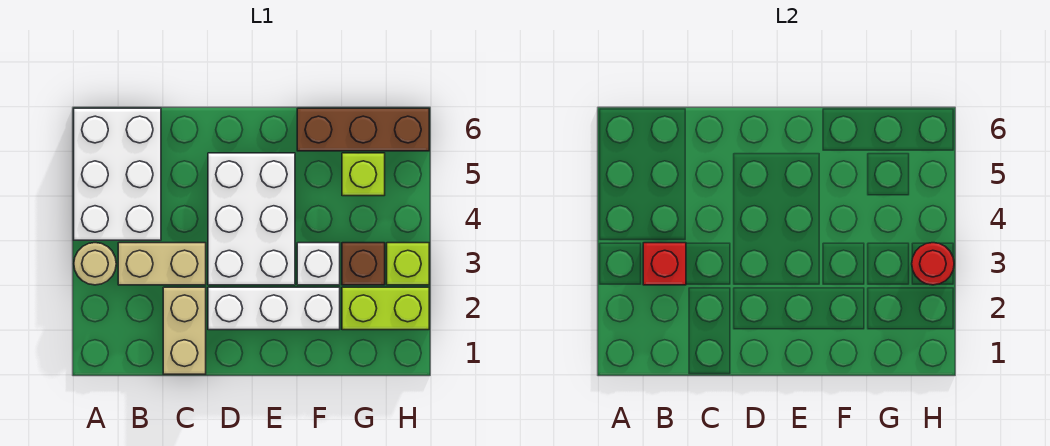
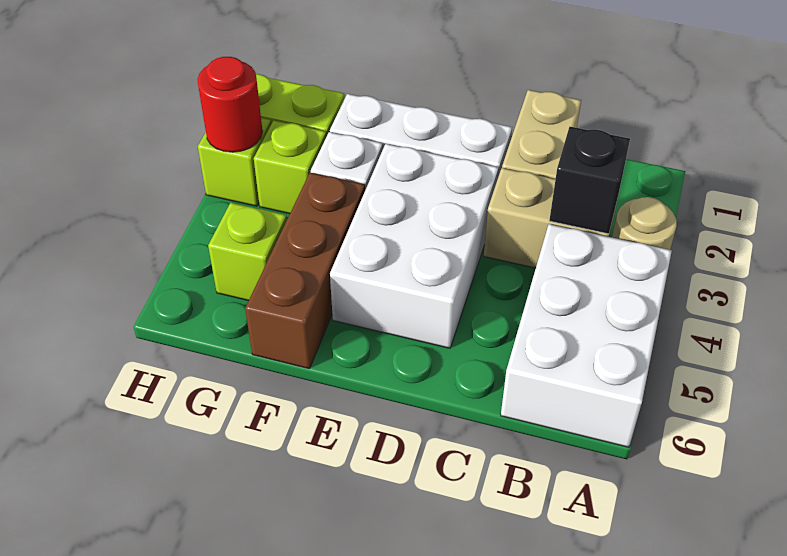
red 1x1 brick [643,243,686,285] -> black 1x1 brick [549,127,630,234]
brown 1x3 brick [297,108,429,151] -> brown 1x3 brick turned to [245,173,365,369]
brown 1x1 brick [342,243,385,285] -> lime 1x1 brick [254,120,327,214]

